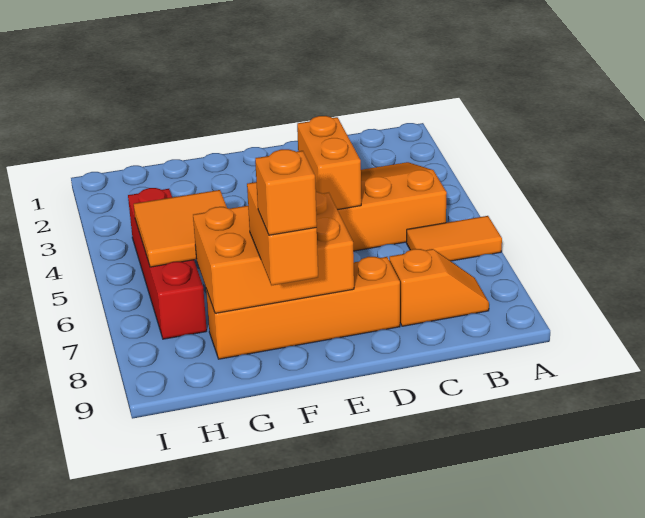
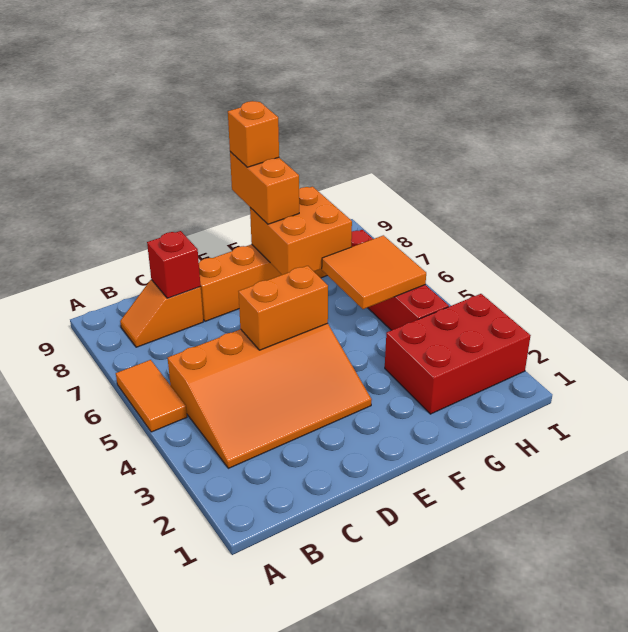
orange 1x2 tile [406,216,502,261] -> orange 1x2 tile turned to [116,360,187,432]
none -> red 1x1 brick [147,231,201,298]
orange 1x2 brick [297,116,361,210] -> orange 1x2 brick turned to [238,266,328,350]
orange 2x3 brick [193,192,354,313] -> orange 2x2 brick [250,187,352,275]
none -> red 2x3 brick [385,294,531,414]

